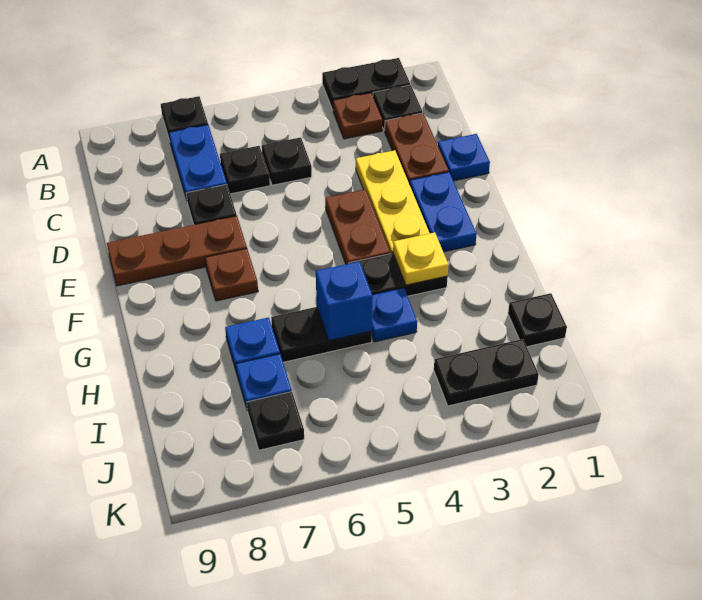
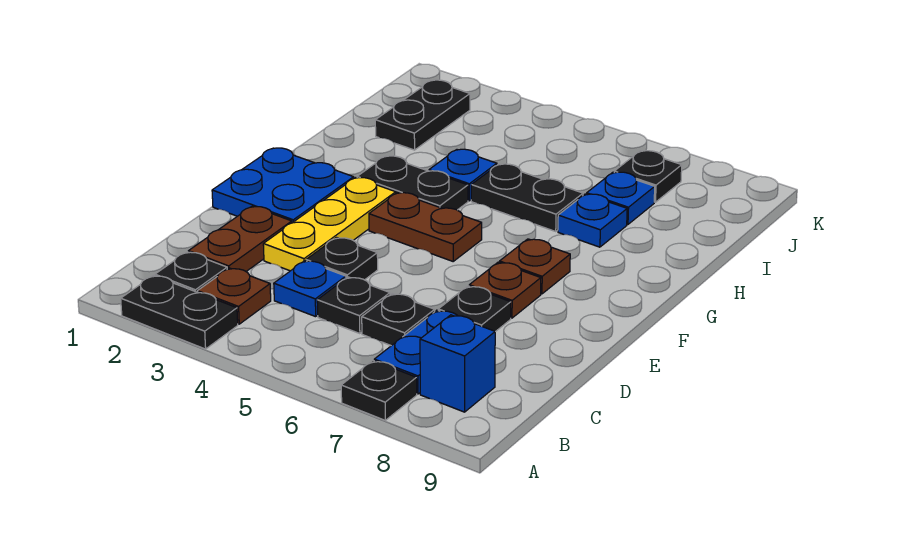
blue 1x1 plate [438,134,490,181] -> blue 1x1 plate moved to [274,261,346,317]
blue 1x2 plate [410,172,477,252] -> blue 2x2 plate [212,148,354,223]
brown 1x2 plate [325,189,390,264] -> brown 1x2 plate turned to [369,193,482,261]
brown 1x3 plate [107,216,247,286] -> brown 1x1 plate [469,262,541,318]
yellow 1x1 plate [393,233,448,285] -> none
blue 1x1 brick [316,261,373,341] -> blue 1x1 brick moved to [420,315,495,412]
black 1x1 plate [508,293,567,347] -> black 1x1 plate moved to [306,238,378,280]
black 1x2 plate [434,339,539,406] -> black 1x2 plate turned to [375,80,470,150]

